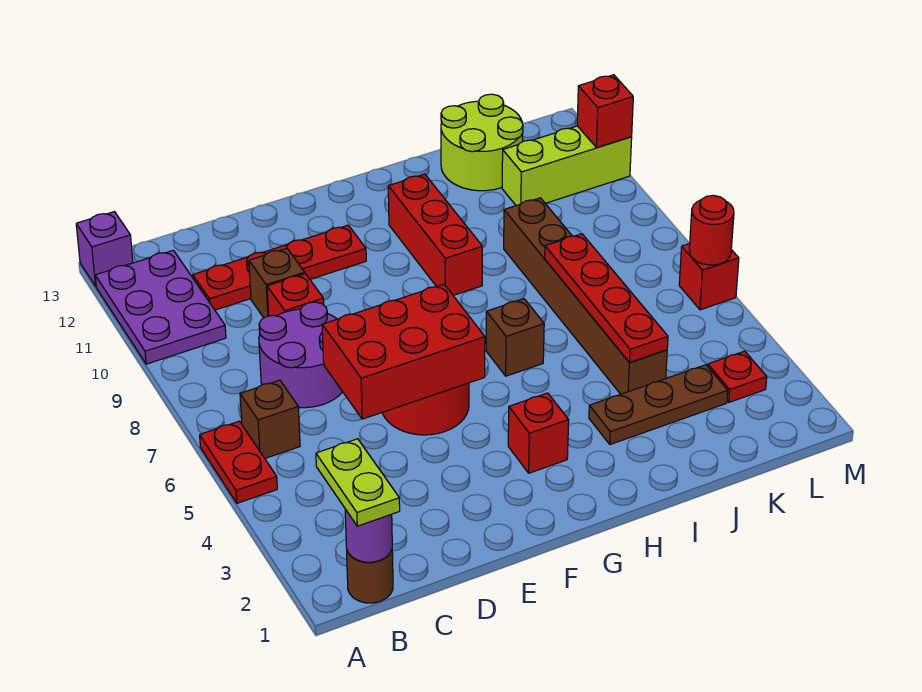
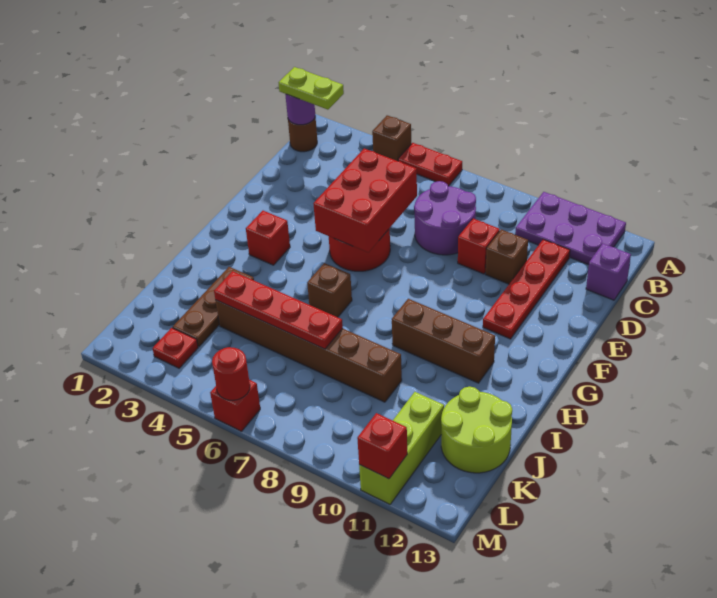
purple 1x1 brick [76,212,133,286] -> purple 1x1 brick moved to [586,243,631,300]
brown 1x1 brick [240,380,300,458] -> brown 1x1 brick moved to [372,115,411,161]
red 1x3 brick [388,174,482,295] -> brown 1x3 brick [392,299,495,383]

